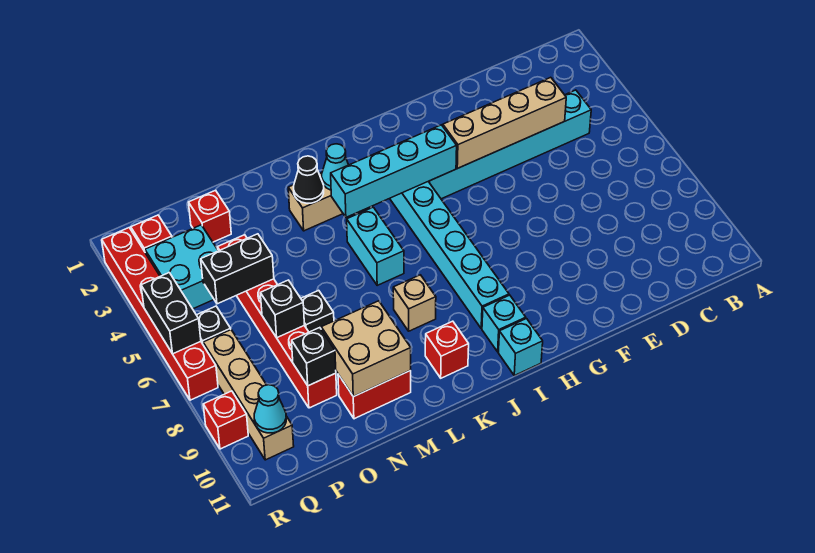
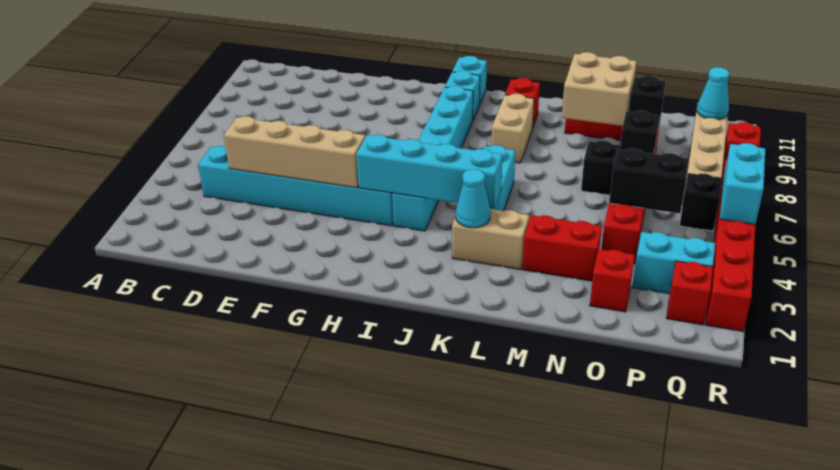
tan 1x1 brick [393,275,436,331] -> tan 1x2 brick [491,94,534,163]
black 1x1 cone [294,156,324,203] -> none
none -> red 1x2 brick [523,215,602,281]
cyan 2x2 brick [145,225,218,309] -> cyan 1x2 brick [632,232,715,294]
black 1x2 brick [141,273,201,354] -> cyan 1x2 brick [720,143,765,224]

